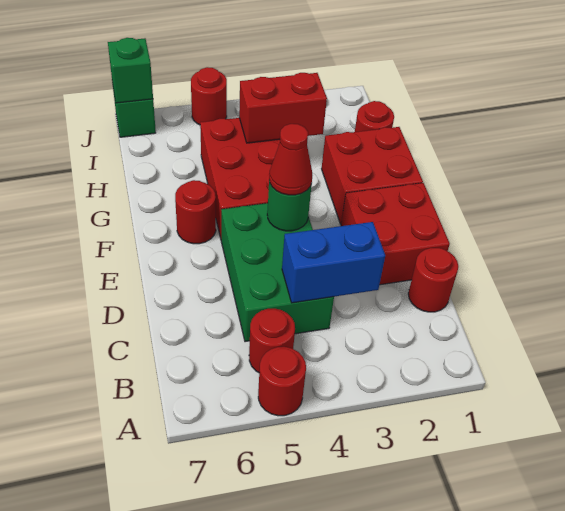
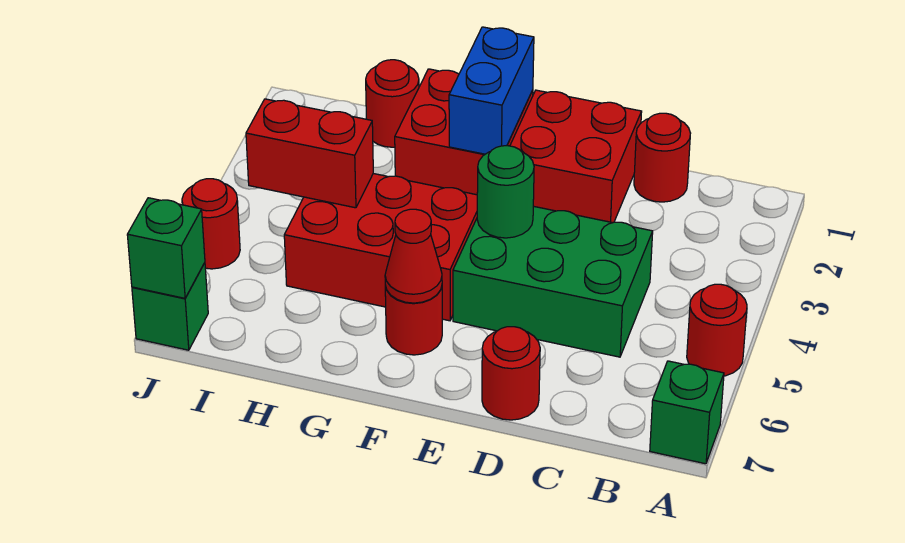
none -> green 1x1 brick [650,361,724,464]
red 1x1 round brick [249,309,295,372] -> red 1x1 round brick moved to [482,327,540,420]
blue 1x2 brick [282,222,385,303] -> blue 1x2 brick moved to [449,27,534,154]
red 1x1 cone [269,124,312,195] -> red 1x1 cone moved to [385,209,442,303]
red 1x2 brick [239,73,327,143] -> red 1x2 brick turned to [246,99,373,208]

